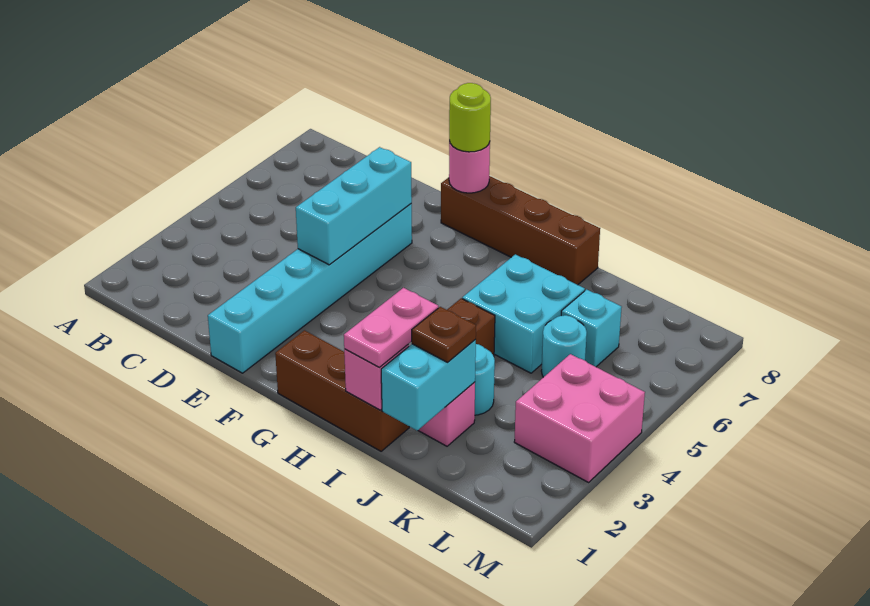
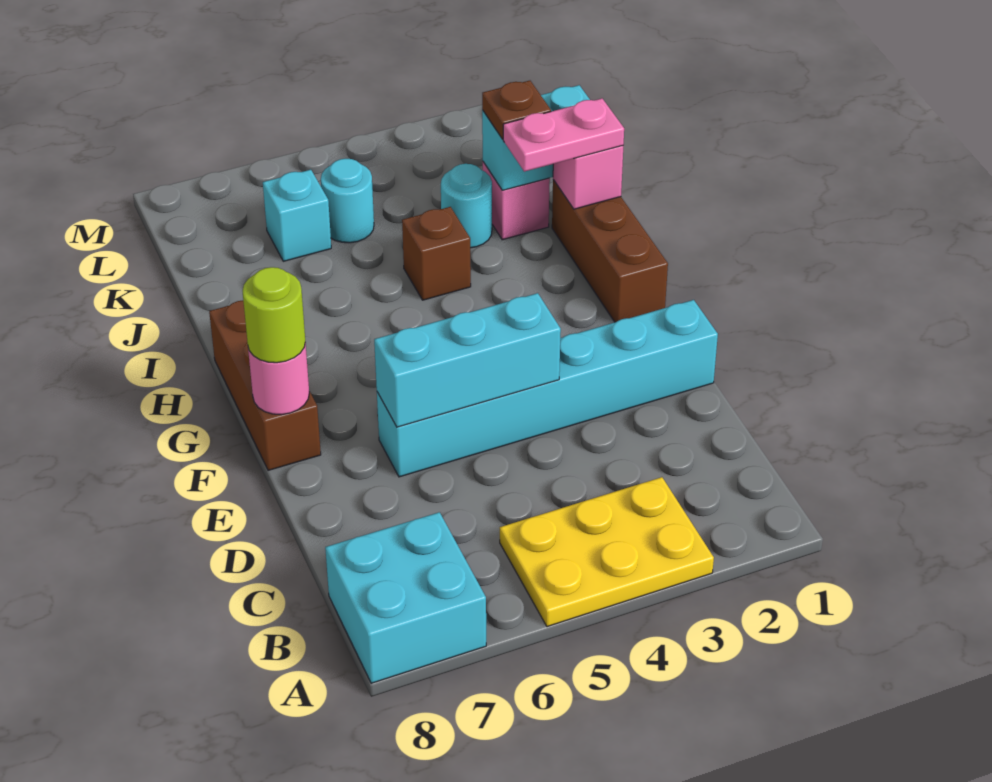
none -> yellow 2x3 plate [500,477,714,627]
brown 1x4 brick [441,176,600,285] -> brown 1x3 brick [209,300,321,470]
cyan 2x2 brick [462,254,585,373] -> cyan 2x2 brick moved to [325,512,486,683]
pink 2x2 brick [514,354,645,482] -> none

